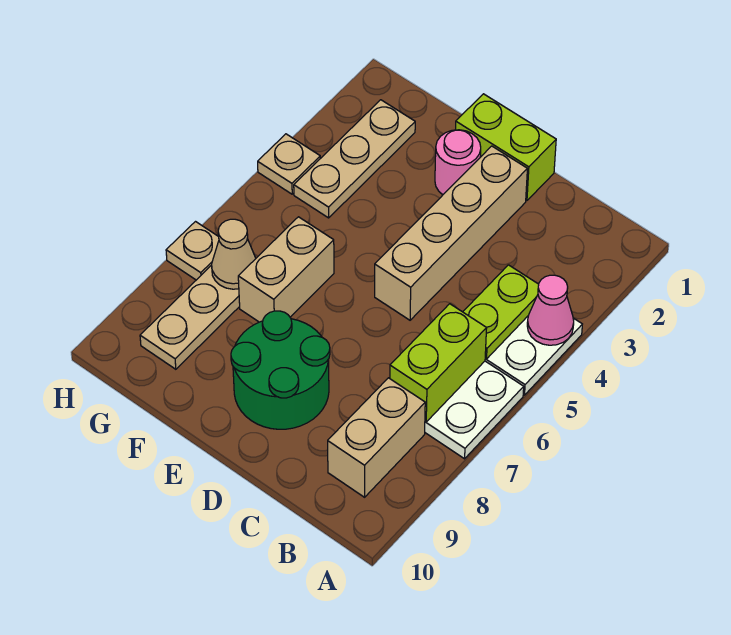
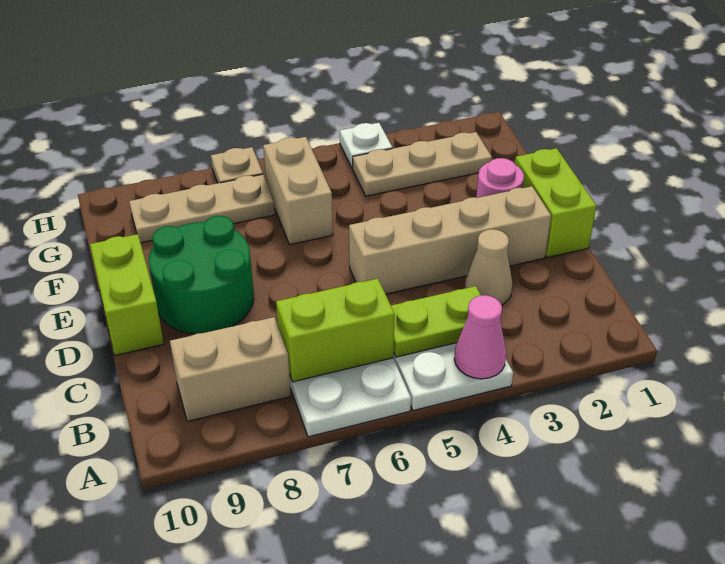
none -> lime 1x2 brick [90,234,164,355]
tan 1x2 brick [238,217,334,322] -> tan 1x2 brick turned to [263,137,333,245]
tan 1x1 cone [212,219,256,289] -> tan 1x1 cone moved to [465,229,513,305]
tan 1x1 plate [258,134,320,194] -> white 1x1 plate [340,123,392,169]

